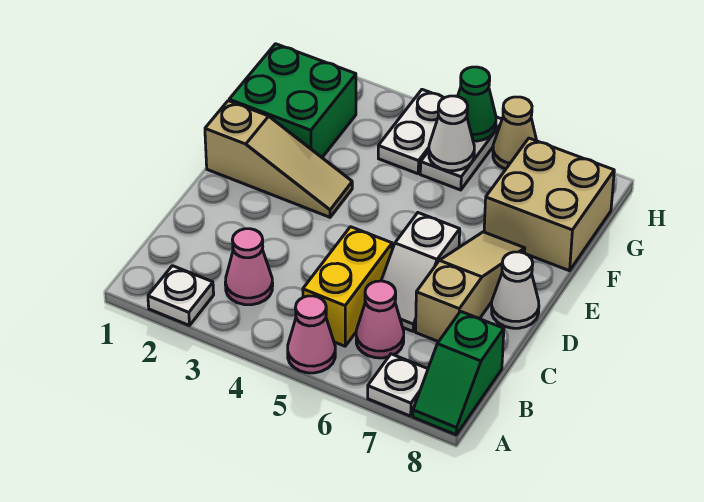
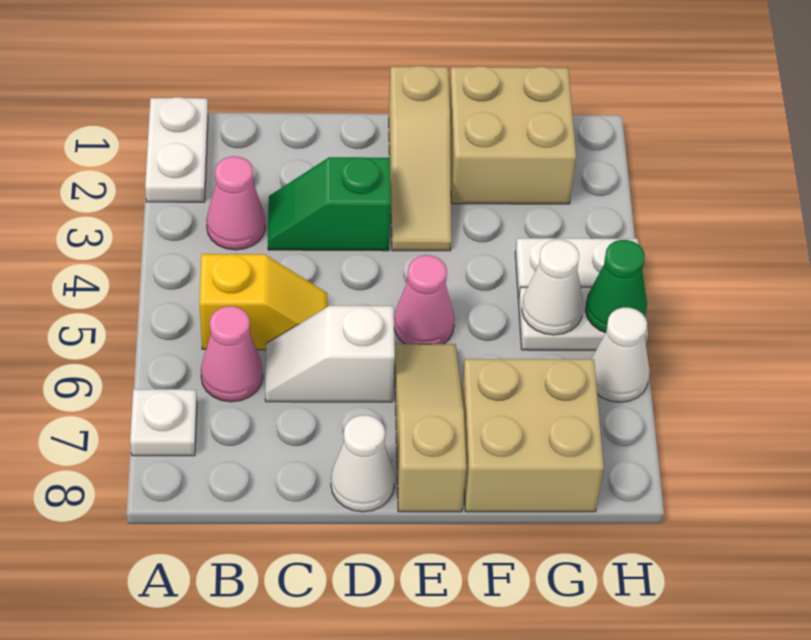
white 1x1 plate [148,266,214,326] -> white 1x2 plate [145,97,208,202]
pink 1x1 cone [288,296,335,373] -> pink 1x1 cone moved to [394,255,454,344]
green 1x2 slope [413,311,504,435] -> green 1x2 slope moved to [268,157,391,251]
yellow 1x2 brick [303,227,392,346] -> yellow 1x2 slope [199,254,327,350]
tan 1x3 slope [416,232,525,342] -> tan 1x3 slope turned to [395,344,466,512]
green 2x2 brick [229,44,356,157] -> tan 2x2 brick [449,66,576,204]
tan 1x1 cone [493,97,537,169] -> white 1x1 cone [591,308,650,402]

